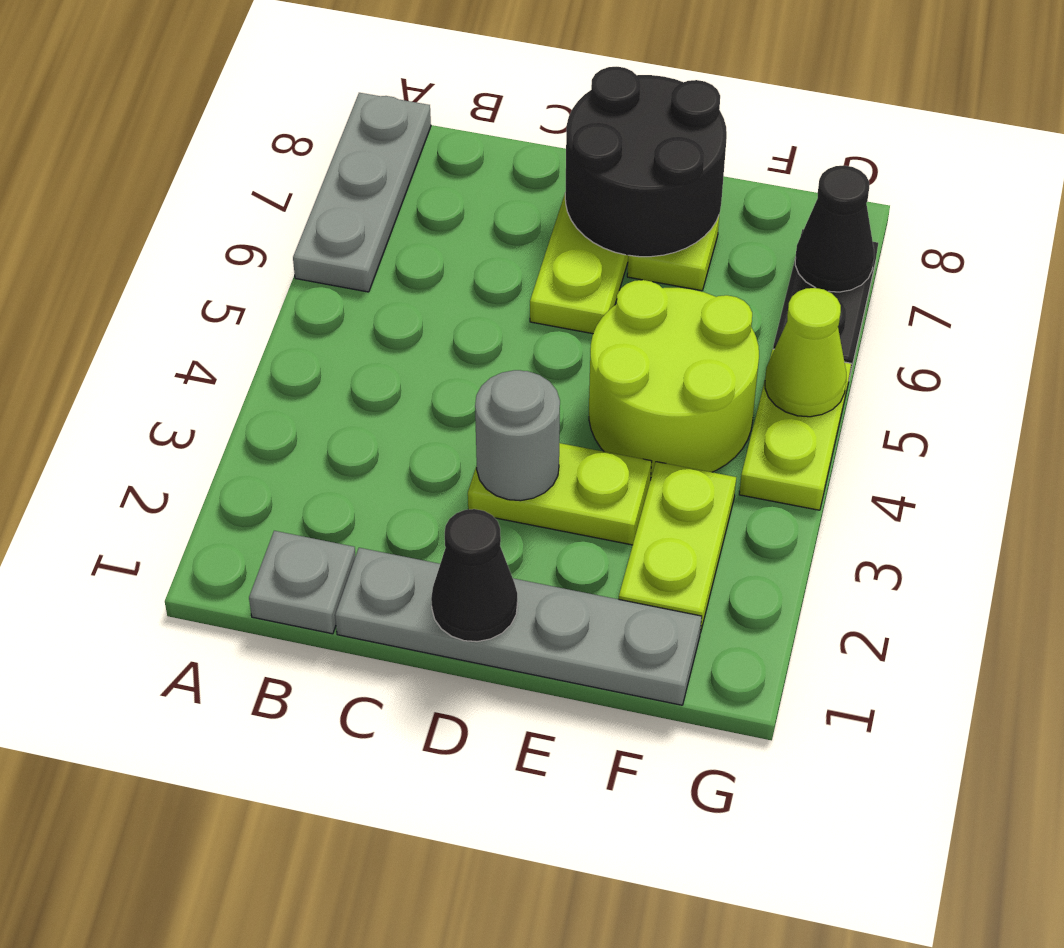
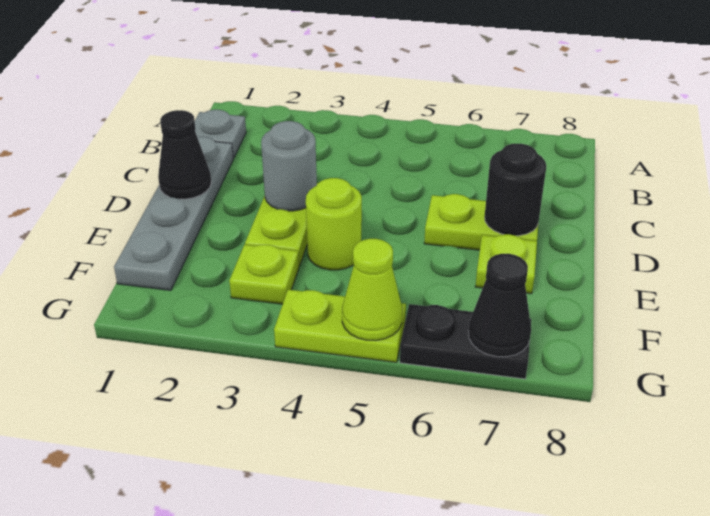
grey 1x3 plate [293,93,431,292] -> none
black 2x2 round brick [565,67,727,257] -> black 1x1 round brick [485,144,546,236]
lime 2x2 round brick [589,280,759,477] -> lime 1x1 round brick [306,178,362,270]
lime 1x2 plate [619,462,736,632] -> lime 1x1 plate [229,245,299,304]

